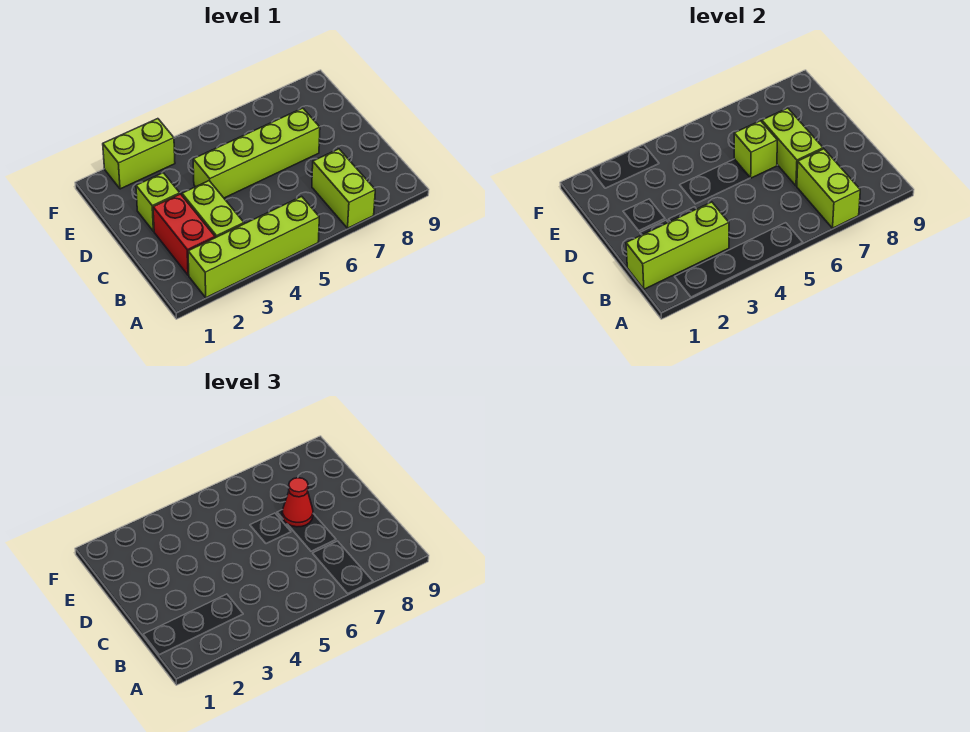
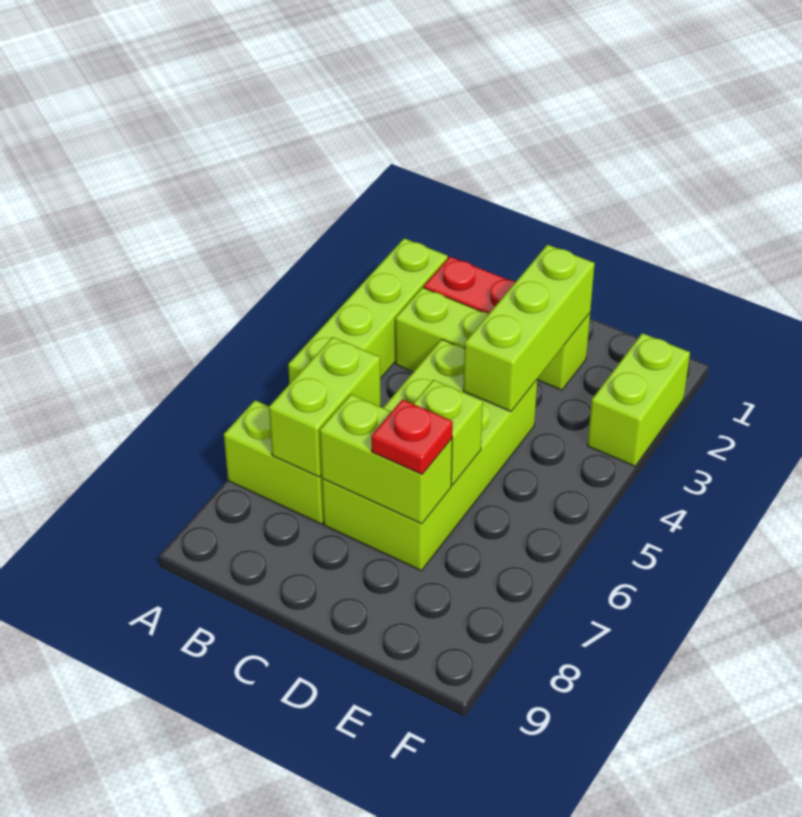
lime 1x2 brick [797,149,860,228] -> lime 1x2 brick turned to [269,337,381,477]
lime 1x3 brick [626,202,729,289] -> lime 1x3 brick moved to [463,245,595,412]
lime 1x4 brick [193,108,320,198] -> lime 2x4 brick [322,339,537,571]
red 1x1 cone [282,478,313,527] -> red 1x1 plate [371,399,453,474]

